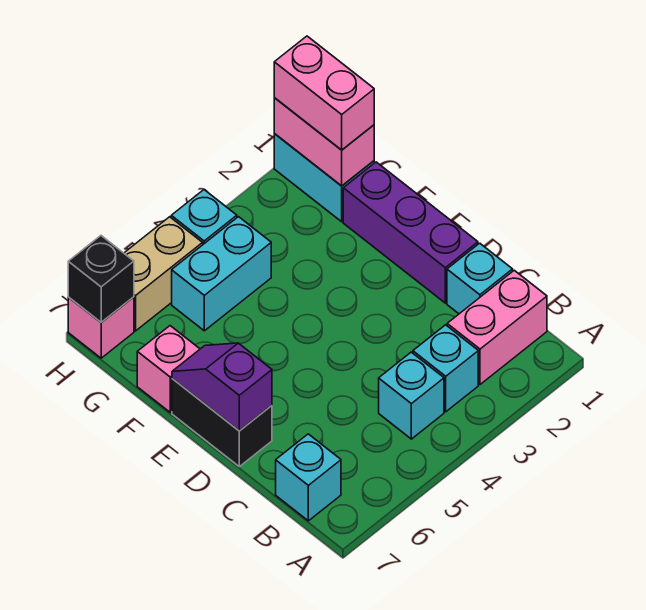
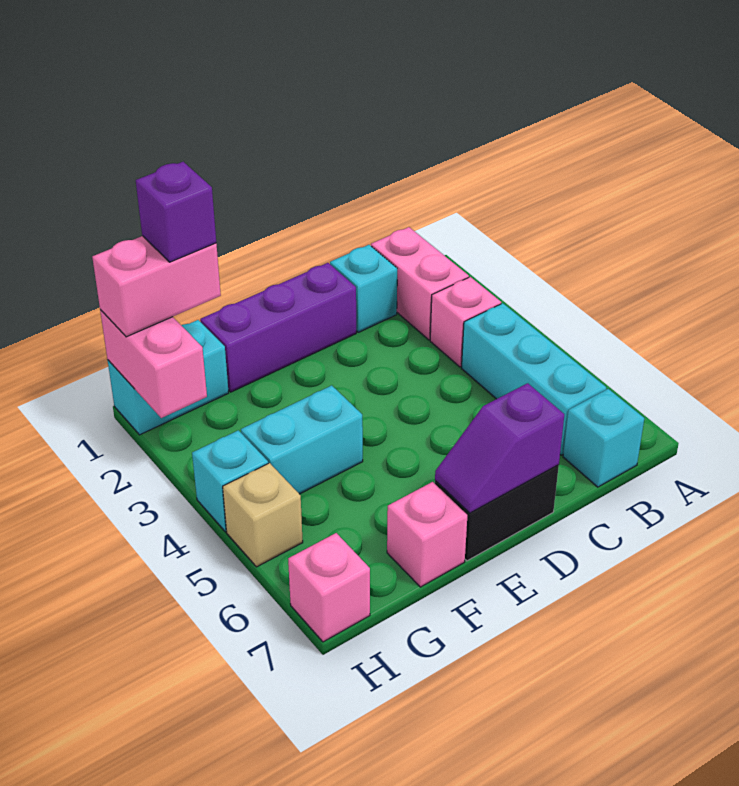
cyan 1x1 brick [413,325,478,412] -> pink 1x1 brick [430,277,501,367]
cyan 1x1 brick [379,352,444,439] -> cyan 1x3 brick [462,303,606,455]
pink 1x2 brick [274,98,374,186] -> pink 1x2 brick turned to [100,310,207,418]
none -> purple 1x1 brick [136,162,216,262]
cyan 1x2 brick [172,217,271,331] -> cyan 1x2 brick turned to [241,385,363,494]
tan 1x2 brick [124,217,203,331] -> tan 1x1 brick [223,463,303,567]
black 1x1 brick [68,236,134,322] -> none

